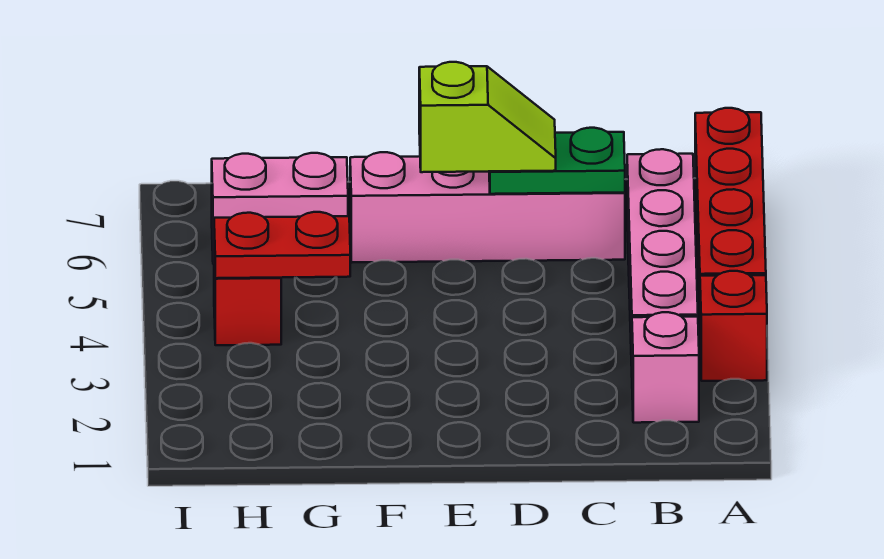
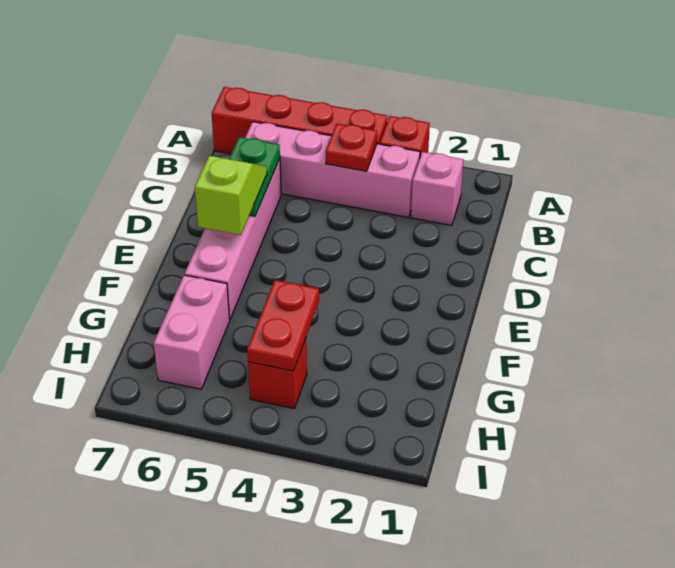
none -> red 1x1 plate [326,124,377,171]

